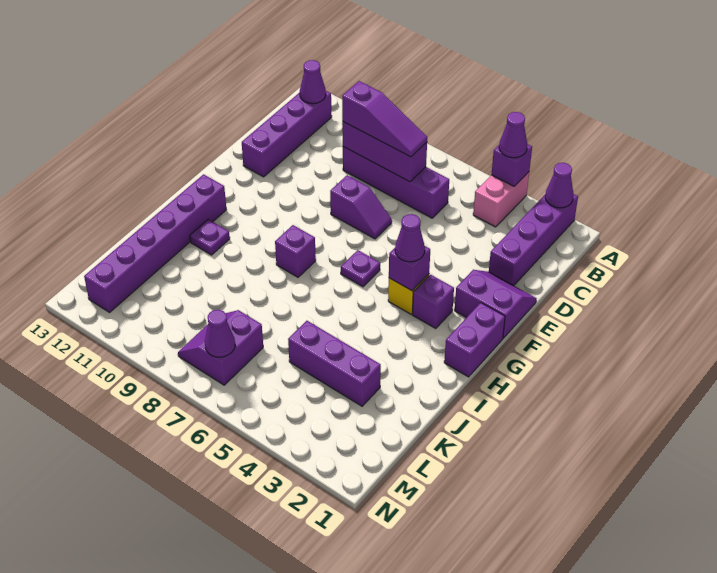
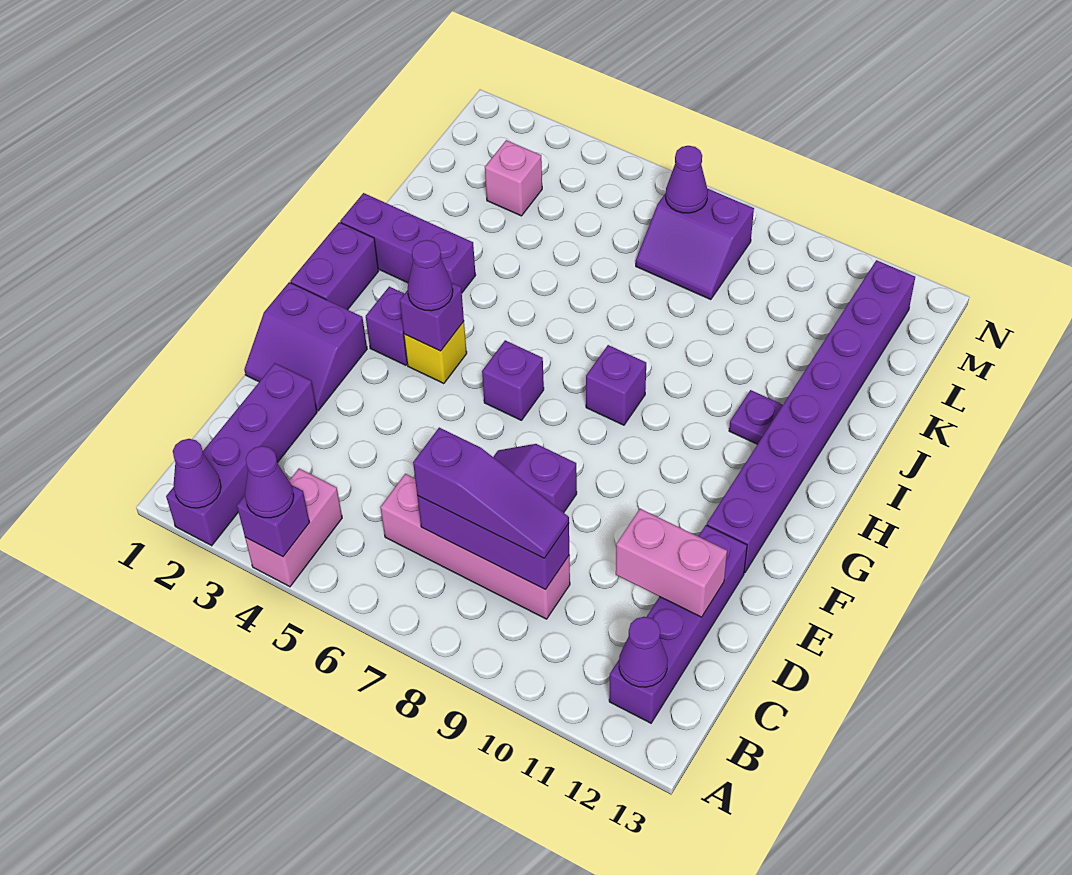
purple 1x4 brick [343,147,449,218] -> pink 1x4 brick [380,474,570,619]
purple 1x3 slope [342,81,427,157] -> purple 1x3 slope turned to [413,428,569,558]
none -> pink 1x2 brick [616,509,727,617]
purple 1x1 plate [341,250,380,287] -> purple 1x1 brick [482,340,544,420]
purple 1x6 brick [84,174,226,312] -> purple 1x8 brick [707,260,915,573]
purple 1x3 brick [288,321,381,406] -> purple 1x3 brick moved to [340,193,476,292]
none -> pink 1x1 brick [485,140,542,216]
purple 2x2 slope [178,310,263,385] -> purple 2x2 slope turned to [636,189,754,300]

